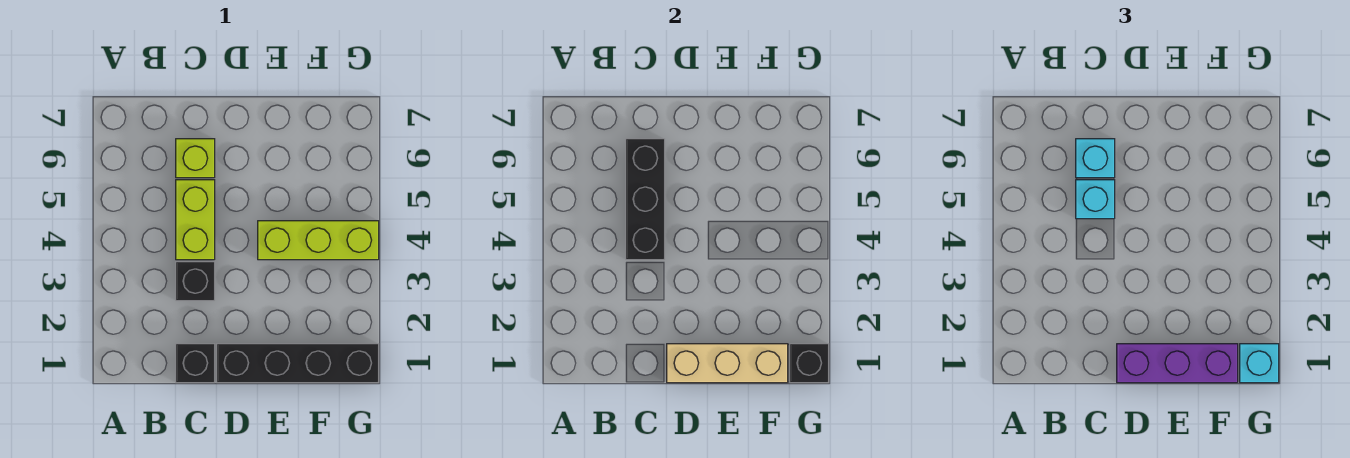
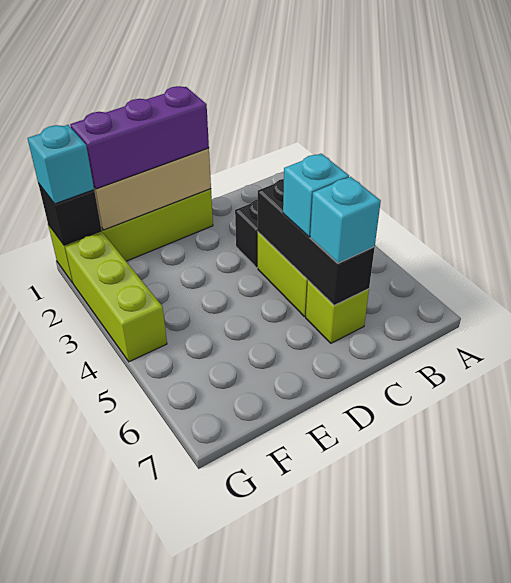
black 1x1 brick [176,344,215,383] -> none
black 1x4 brick [217,344,379,383] -> lime 1x4 brick [48,189,213,283]
lime 1x3 brick [258,221,379,260] -> lime 1x3 brick turned to [65,233,167,362]

